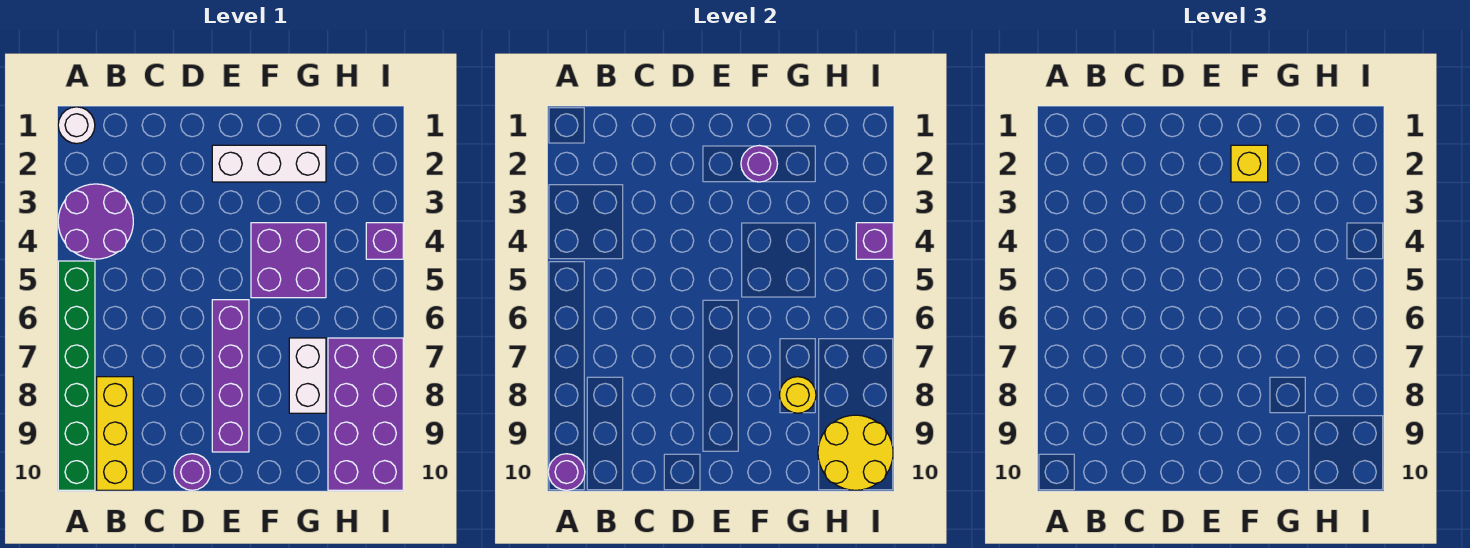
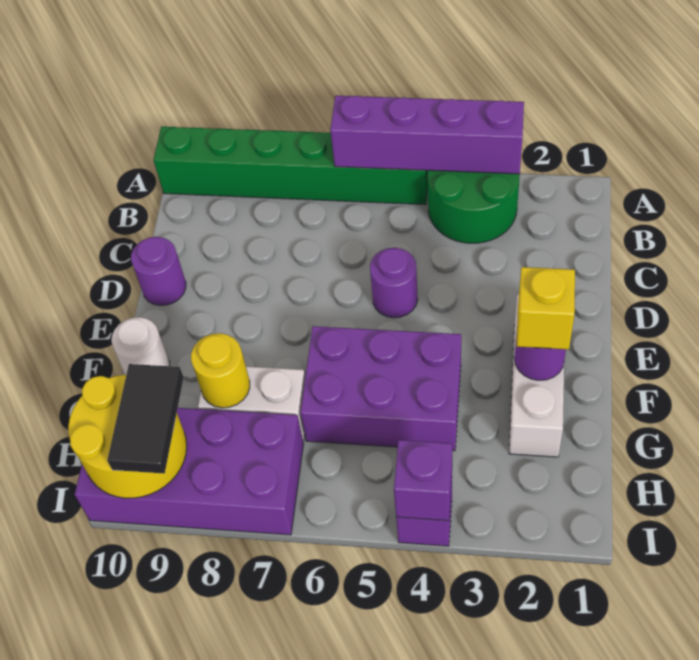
white 1x1 round brick [58,107,95,144] -> white 1x1 round brick moved to [112,317,170,375]
purple 2x2 round brick [58,184,133,259] -> green 2x2 round brick [428,170,520,243]
purple 1x1 round brick [548,454,585,490] -> purple 1x1 round brick moved to [370,248,418,318]
yellow 1x3 brick [97,377,133,490] -> none
purple 1x4 brick [212,300,249,452] -> purple 1x4 brick moved to [330,96,524,174]
purple 2x2 brick [251,223,326,298] -> purple 2x3 brick [300,326,461,451]
none -> black 1x2 tile [107,364,184,474]

